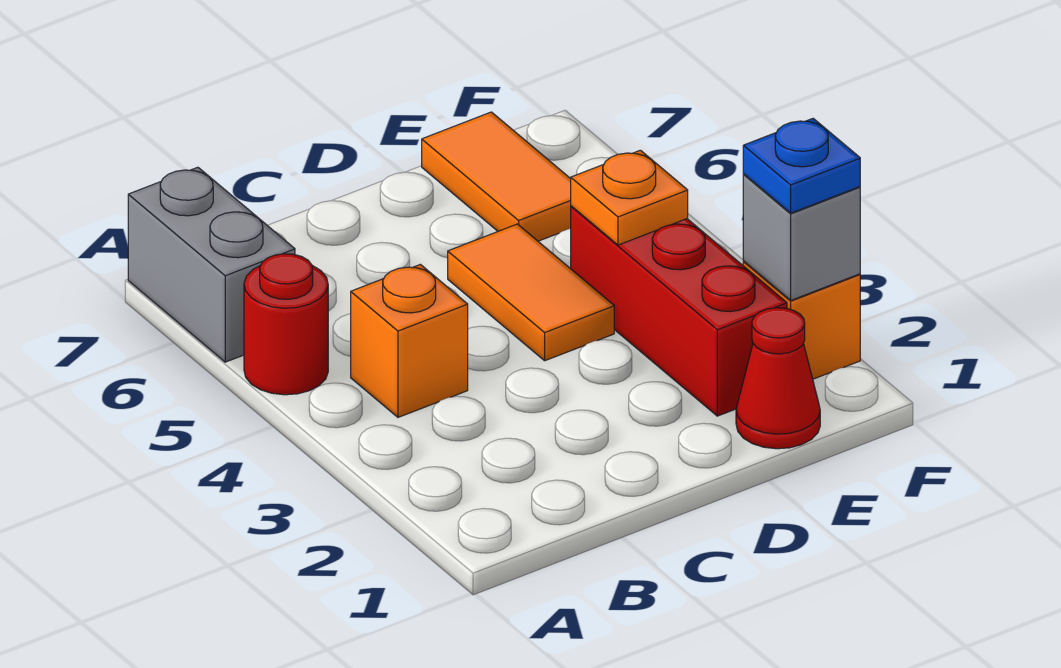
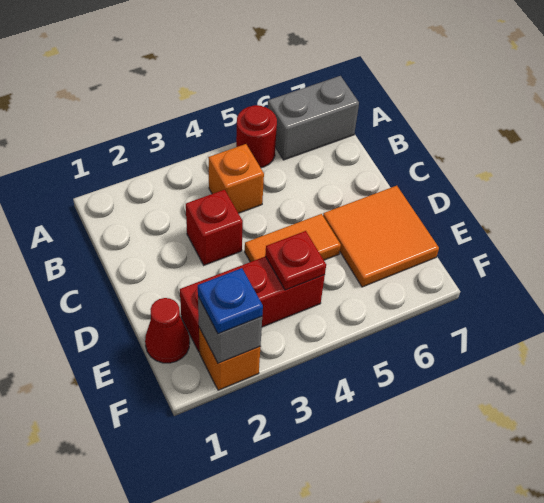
none -> red 1x1 brick [186,190,243,265]
orange 1x1 plate [571,150,688,245] -> red 1x1 plate [265,231,326,290]
orange 1x2 tile [422,112,571,241] -> orange 2x2 tile [323,186,439,287]

